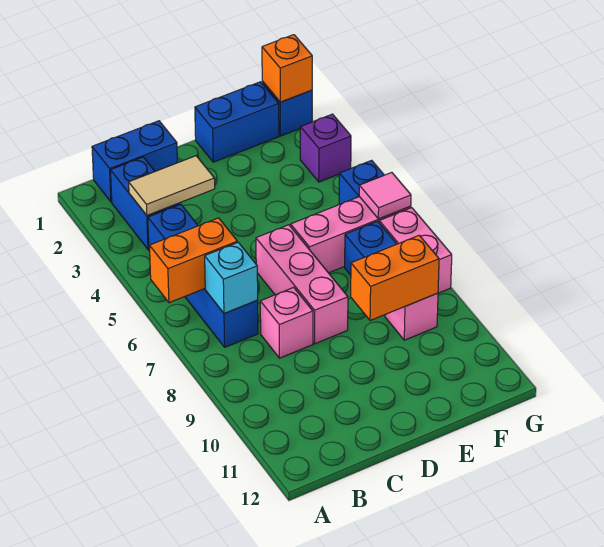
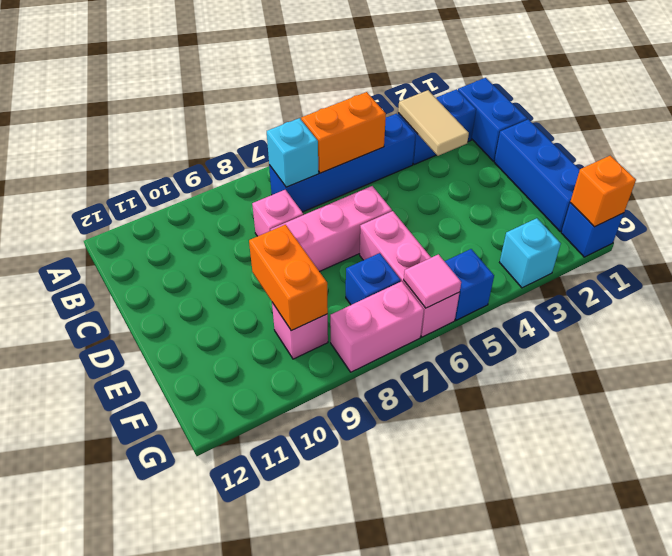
orange 1x2 brick [150,218,237,303] -> orange 1x2 brick turned to [301,92,386,173]
blue 1x2 brick [195,82,279,162] -> blue 1x3 brick [494,119,580,232]
purple 1x1 brick [300,114,351,182] -> cyan 1x1 brick [500,218,561,288]

